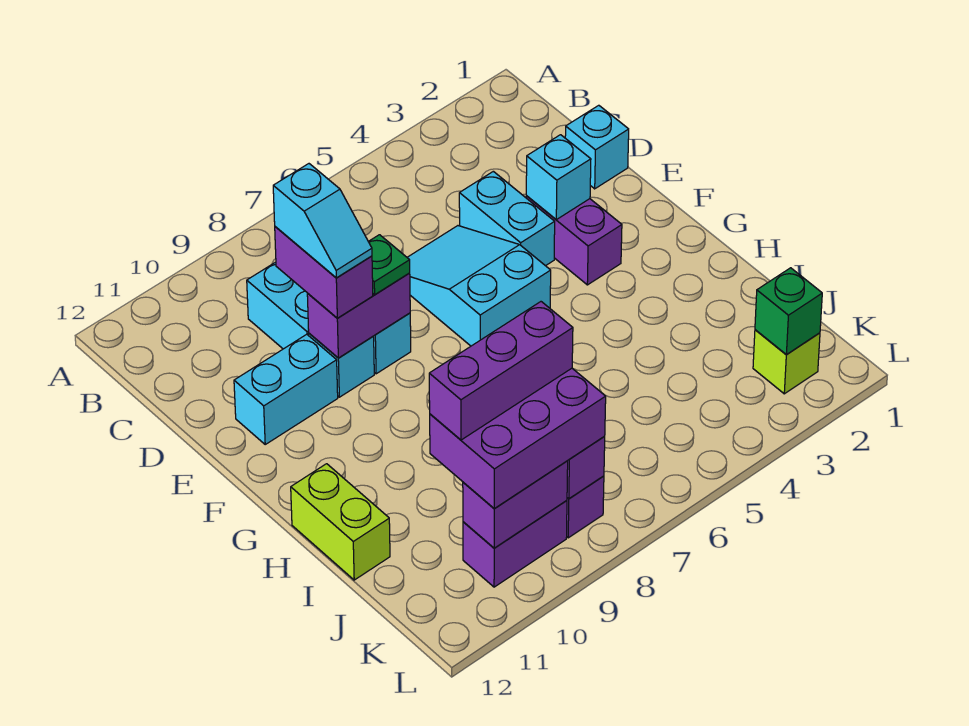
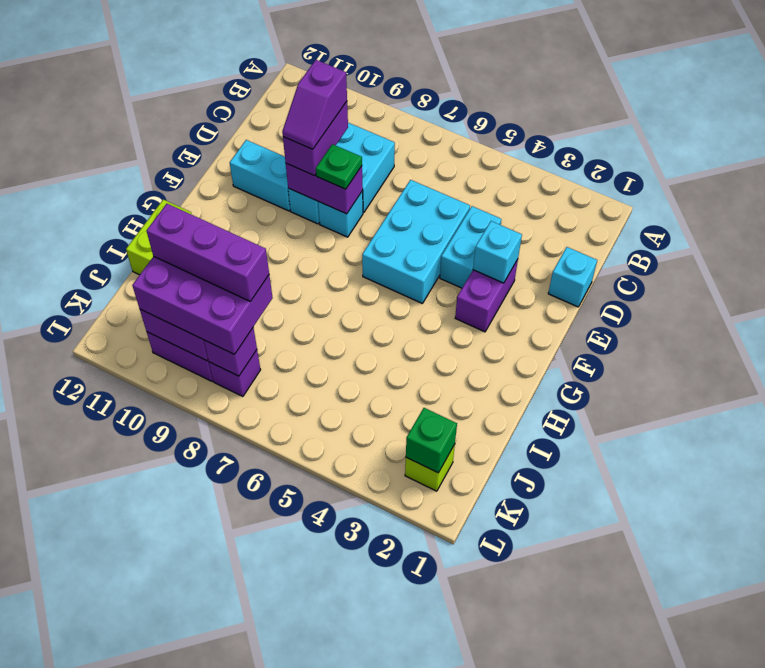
cyan 2x3 slope [407,226,551,346] -> cyan 2x3 brick [362,180,470,303]
cyan 1x2 slope [273,164,372,278] -> purple 1x2 slope [282,60,347,149]

